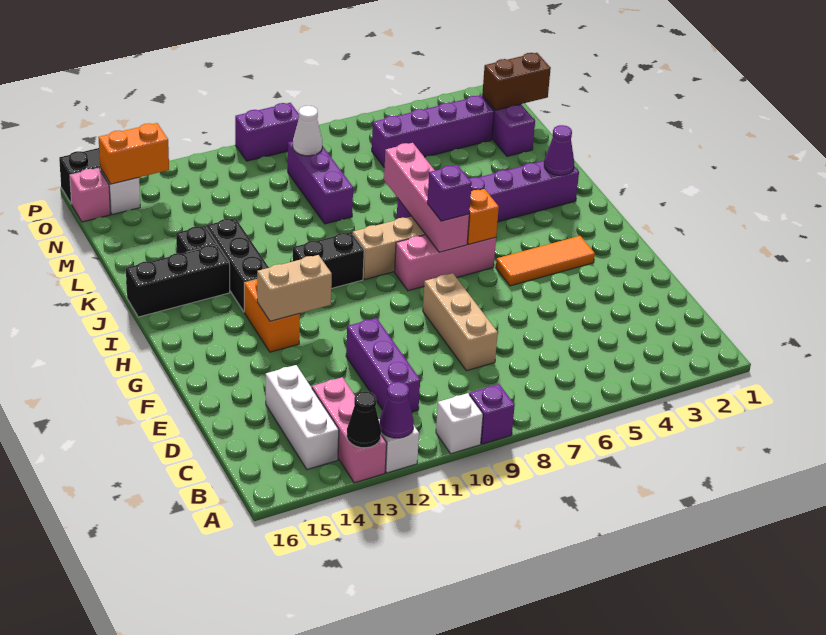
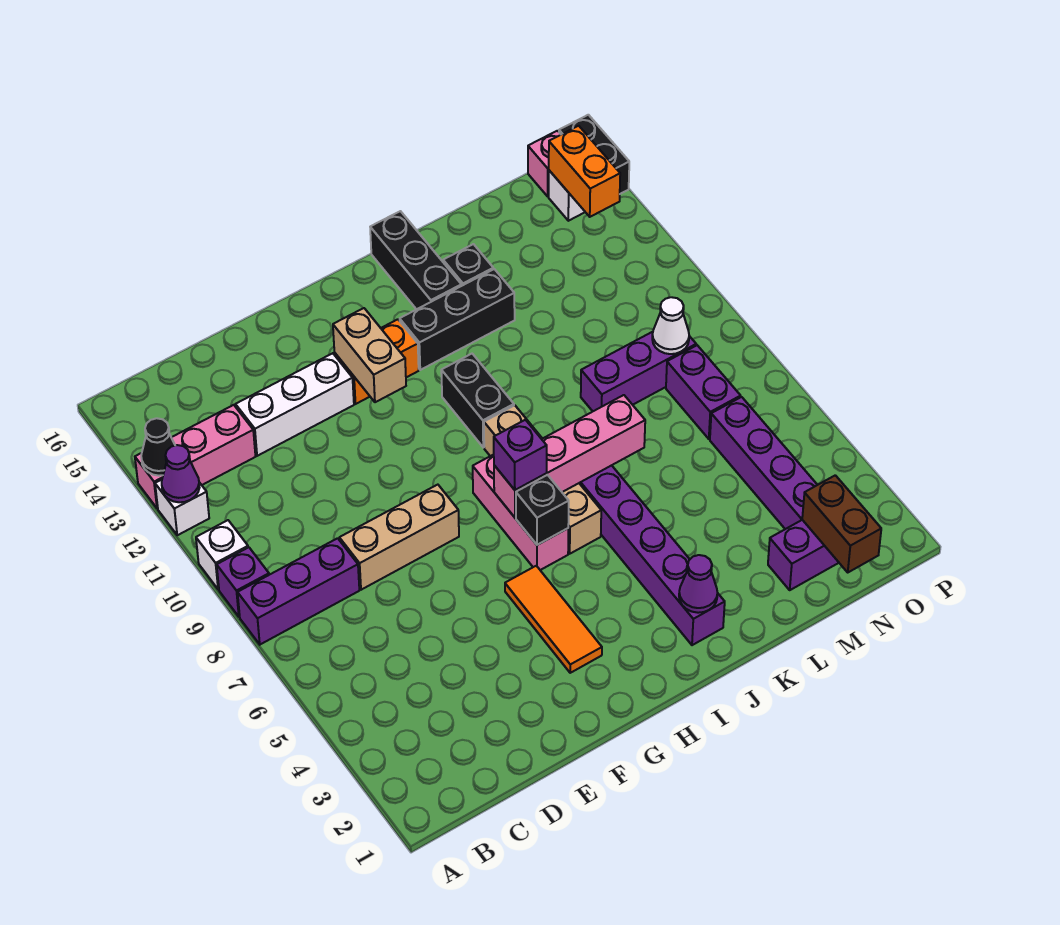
white 1x3 brick [266,365,339,470] -> white 1x3 brick moved to [235,353,354,456]
purple 1x3 brick [346,318,420,412] -> purple 1x3 brick moved to [238,538,359,644]
orange 1x1 brick [467,189,499,244] -> black 1x1 brick [516,475,569,545]
purple 1x2 brick [235,103,299,161] -> purple 1x2 brick moved to [666,345,741,439]

